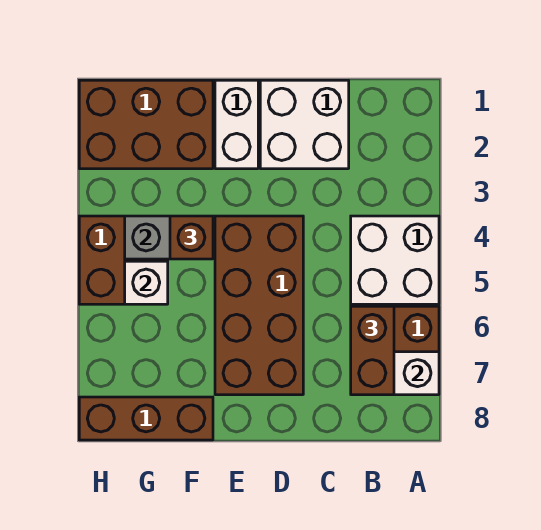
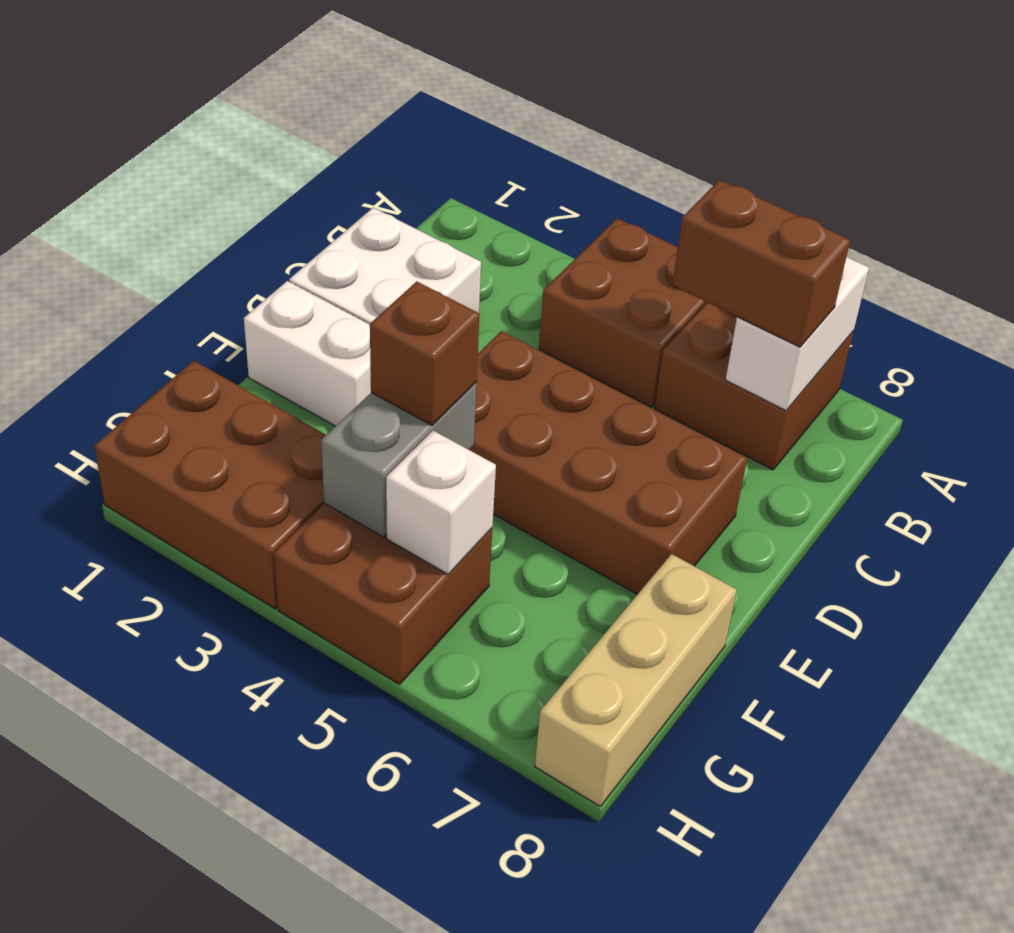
white 2x2 brick [351,216,439,304] -> brown 2x2 brick [539,218,707,407]
brown 2x3 brick [79,80,213,169] -> brown 2x3 brick turned to [94,361,326,609]
brown 1x3 brick [79,397,213,440] -> tan 1x3 brick [535,554,737,806]

